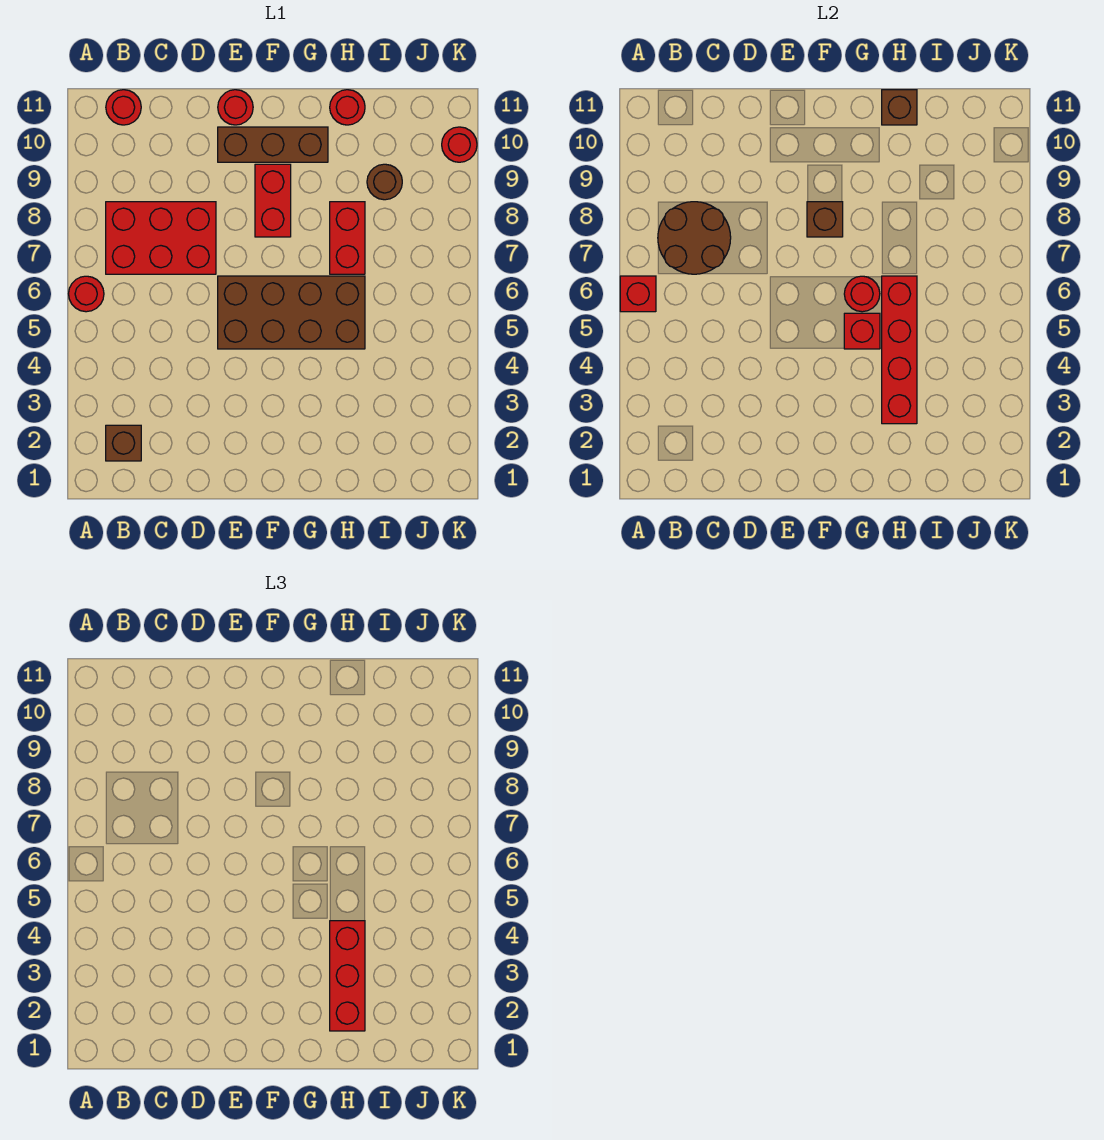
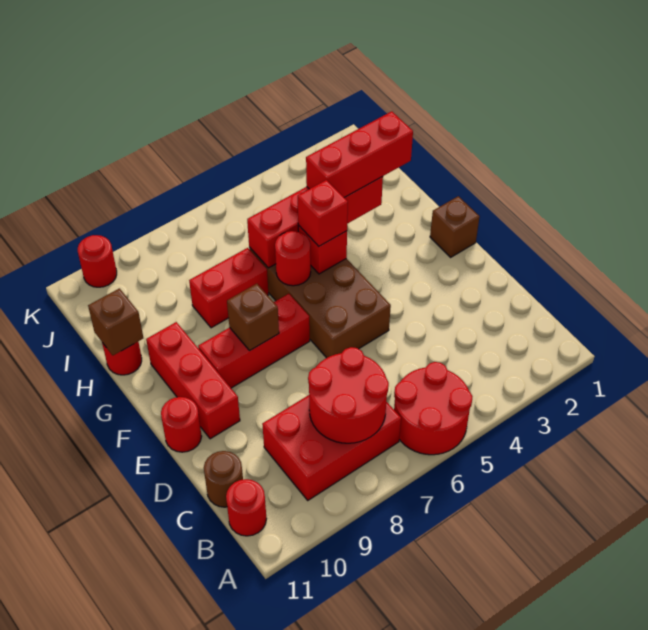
red 1x1 round brick [69,276,104,312] -> red 2x2 round brick [394,362,473,455]
red 1x1 brick [620,276,656,312] -> red 1x1 brick moved to [298,180,348,246]
brown 1x1 brick [106,425,141,461] -> brown 1x1 brick moved to [430,196,480,257]
red 2x3 brick [106,202,216,274] -> red 2x3 brick turned to [262,395,401,500]
brown 2x2 round brick [658,202,731,274] -> red 2x2 round brick [308,347,389,443]
brown 1x3 brick [218,127,328,162] -> red 1x3 brick [146,322,240,439]
red 1x2 brick [255,164,291,237] -> red 1x3 brick [198,294,310,388]
brown 1x1 round brick [367,164,402,200] -> brown 1x1 round brick moved to [204,451,243,507]

